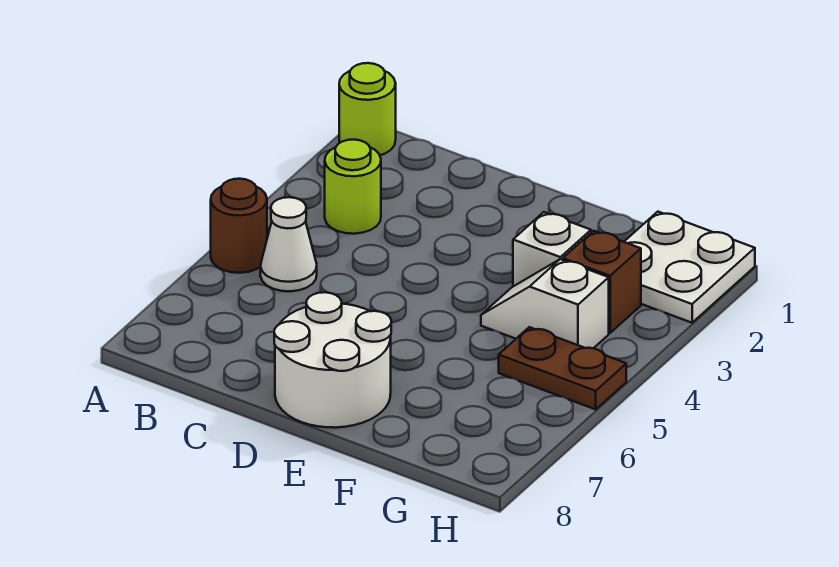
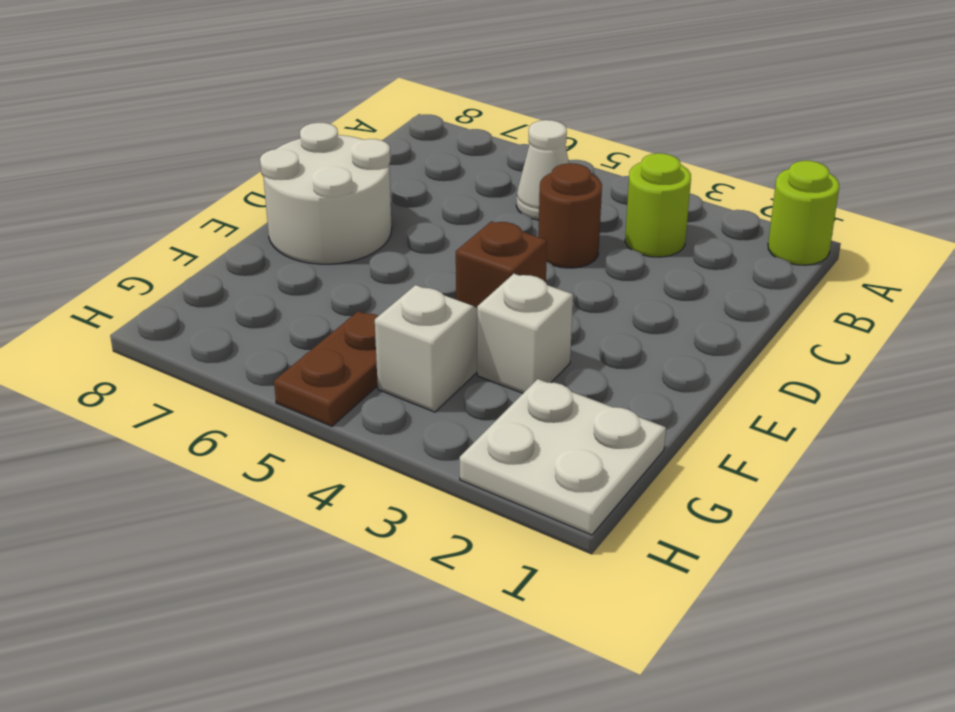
brown 1x1 round brick [211,179,267,273] -> brown 1x1 round brick moved to [538,163,602,268]
brown 1x1 brick [563,231,641,333] -> brown 1x1 brick moved to [456,221,547,308]

